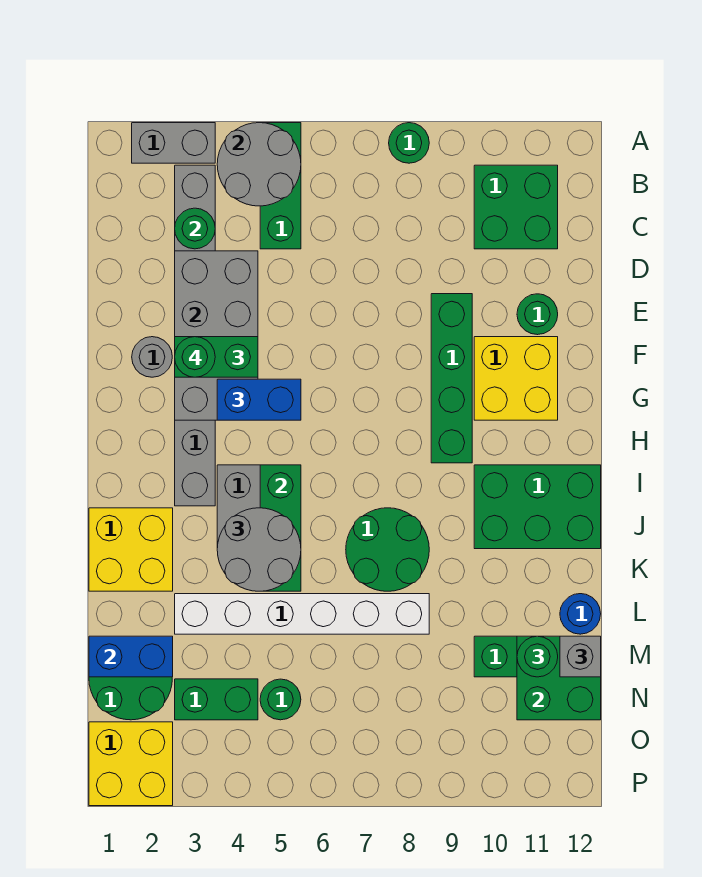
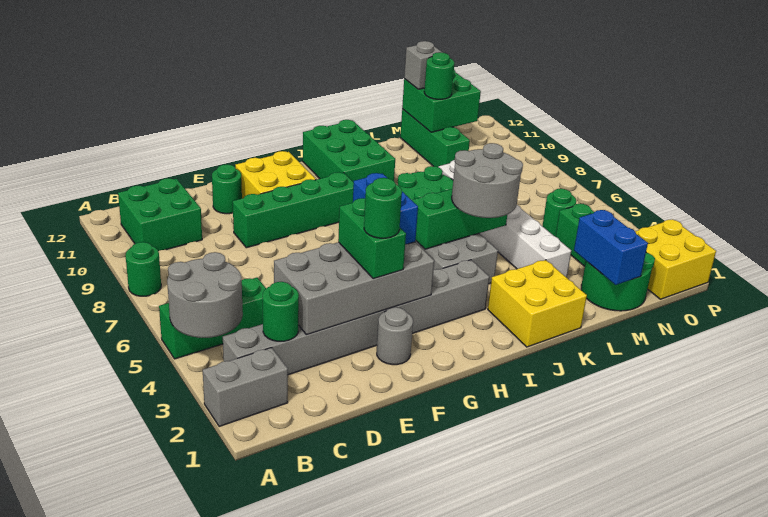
grey 1x2 brick [132,123,215,163] -> grey 1x2 brick turned to [203,348,288,426]
blue 1x1 round brick [560,594,601,634] -> none

